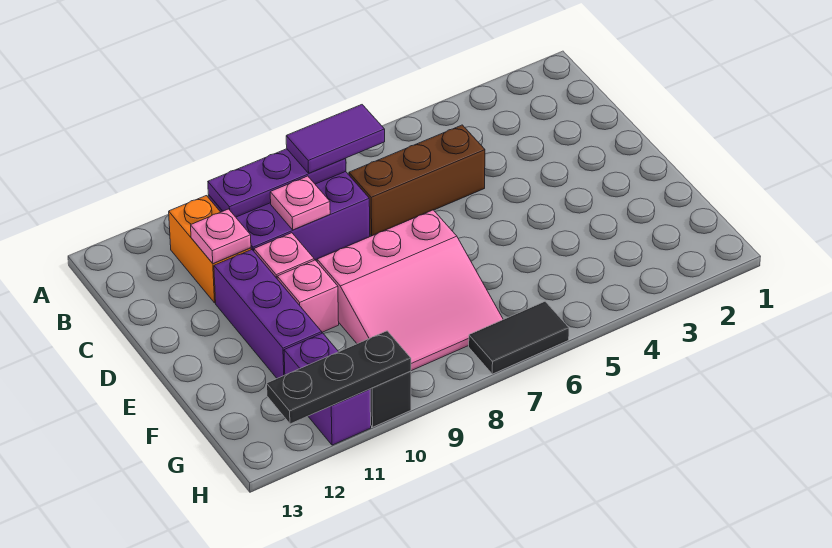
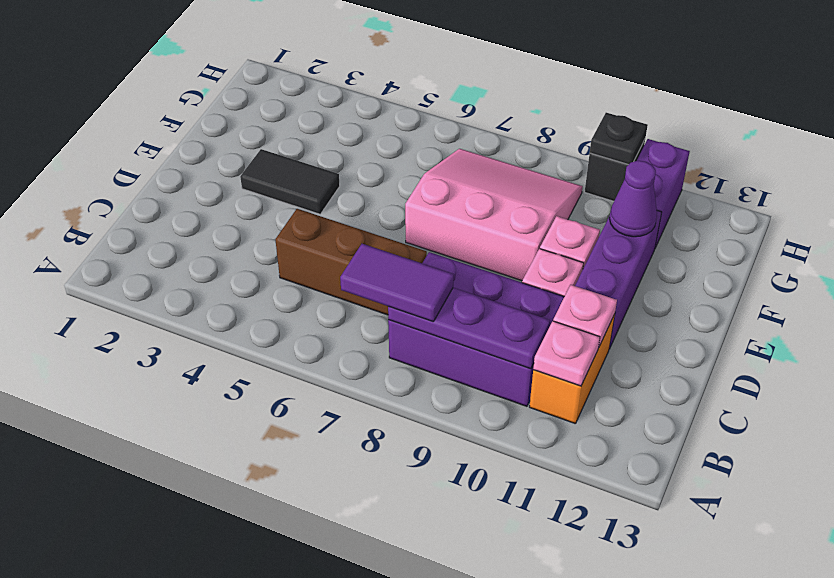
pink 1x1 plate [270,176,330,230] -> pink 1x1 plate moved to [533,321,600,386]
none -> purple 1x1 cone [610,161,657,237]
black 1x2 tile [469,302,569,374] -> black 1x2 tile moved to [240,149,340,214]
black 1x3 plate [267,331,411,424] -> black 1x1 plate [590,113,648,165]

